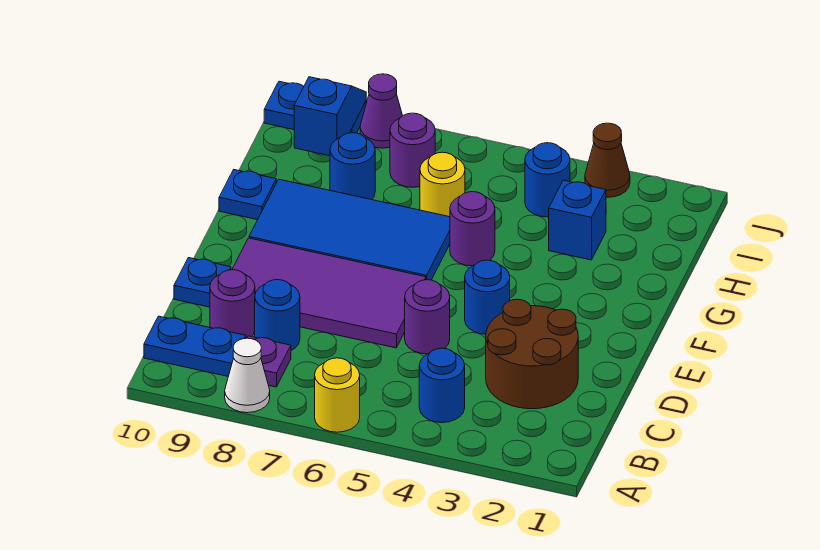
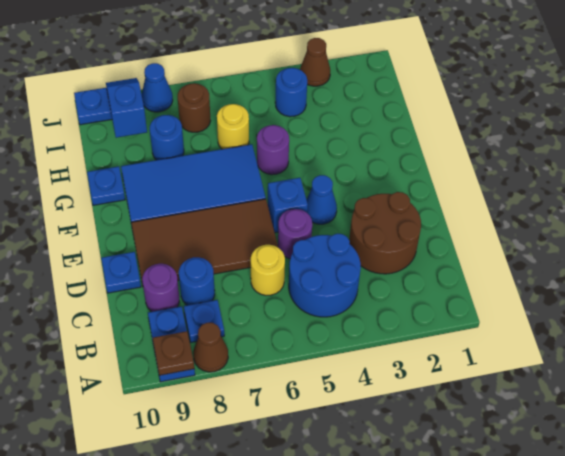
yellow 1x1 round brick [315,358,360,432] -> yellow 1x1 round brick moved to [251,245,285,295]
white 1x1 cone [225,338,270,413] -> brown 1x1 cone [193,323,228,372]
none -> brown 1x1 plate [153,331,194,376]
blue 1x1 round brick [419,348,465,423] -> blue 2x2 round brick [289,234,361,317]
purple 1x1 plate [247,336,291,387] -> blue 1x1 plate [184,300,224,342]
blue 1x2 plate [144,316,246,376] -> blue 1x2 plate turned to [148,306,195,382]
purple 2x4 tile [232,238,426,348] -> brown 2x4 tile [131,199,278,285]
blue 1x1 round brick [465,260,510,334] -> blue 1x1 cone [306,175,337,224]
blue 1x1 brick [549,180,606,260] -> blue 1x1 brick moved to [268,178,308,233]
purple 1x1 round brick [390,113,435,187] -> brown 1x1 round brick [178,83,211,132]
purple 1x1 cone [360,74,402,148] -> blue 1x1 cone [142,63,173,112]

